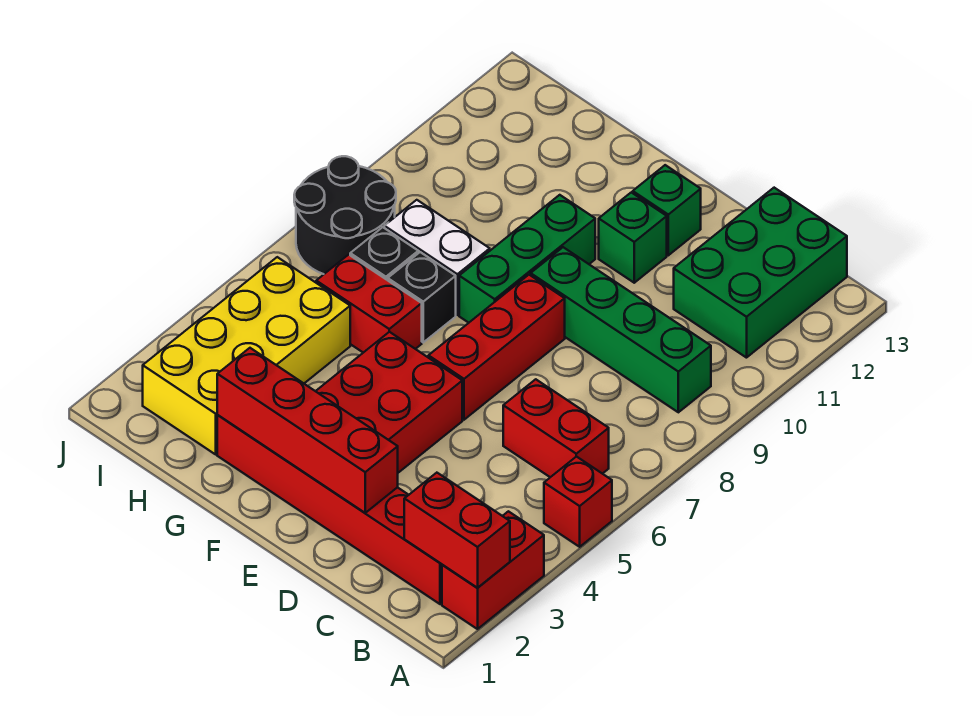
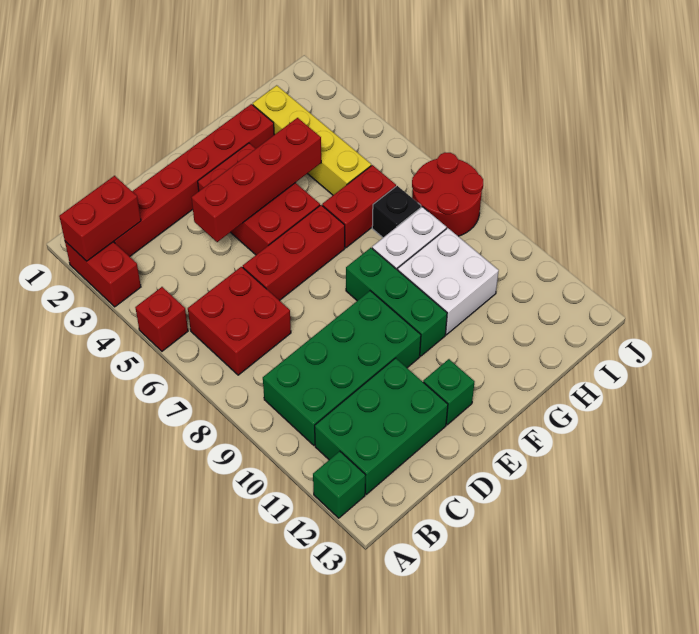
red 1x2 brick [503,379,609,477] -> red 2x2 brick [188,267,291,375]
green 1x4 brick [531,247,711,412] -> green 2x4 brick [263,291,421,445]
green 2x3 brick [674,188,847,358] -> green 2x3 brick turned to [315,358,448,494]
red 1x4 brick [217,348,398,513] -> red 1x4 brick moved to [191,118,321,242]
red 1x3 brick [428,275,565,420] -> red 1x3 brick turned to [243,205,345,301]
green 1x1 brick [599,192,667,283] -> green 1x1 brick moved to [313,451,365,518]
black 1x1 brick [388,252,456,342] -> none
none -> white 2x2 brick [398,228,499,335]
yellow 2x4 brick [143,257,350,454] -> yellow 1x4 brick [253,85,371,195]
black 2x2 round brick [294,156,396,274] -> red 2x2 round brick [412,152,483,236]

